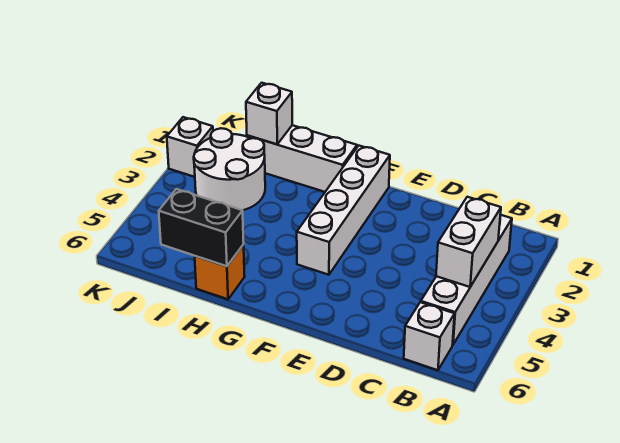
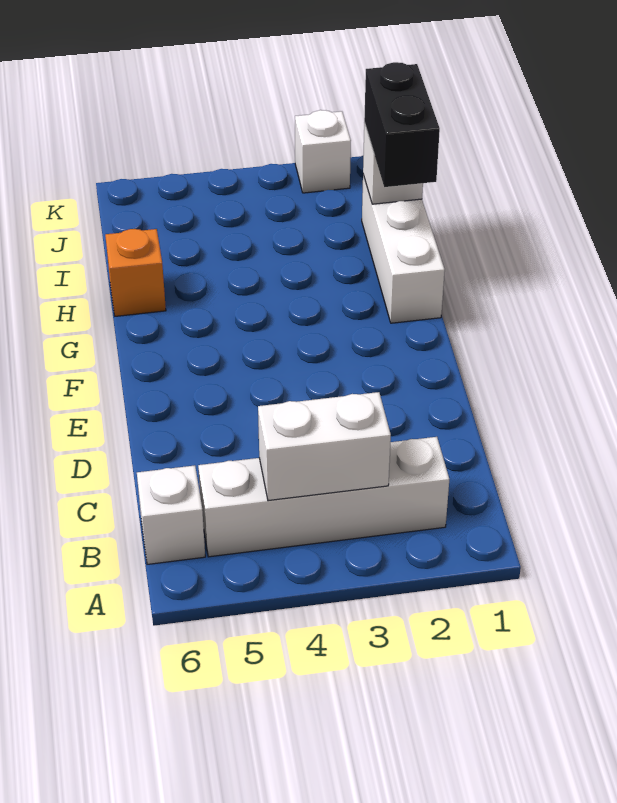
white 1x4 brick [297,146,390,275] -> none
black 1x2 brick [159,189,244,266] -> black 1x2 brick moved to [364,62,440,187]
white 2x2 round brick [194,128,265,210] -> none

